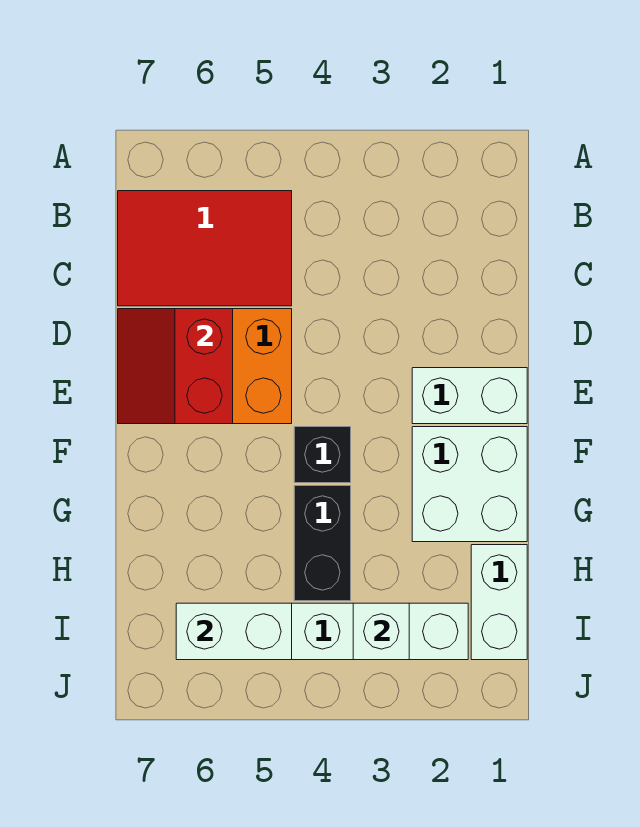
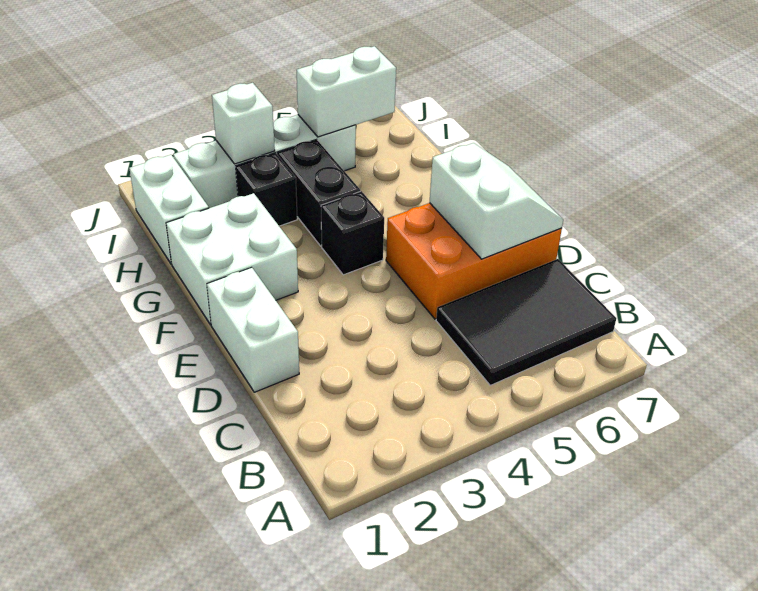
red 2x3 tile [118,191,292,306] -> black 2x3 tile [436,259,616,385]
red 2x2 slope [118,309,233,424] -> white 2x2 slope [429,143,563,259]
white 1x2 brick [412,368,527,424] -> white 1x2 brick turned to [207,267,299,392]
none -> black 1x1 brick [236,153,297,226]

